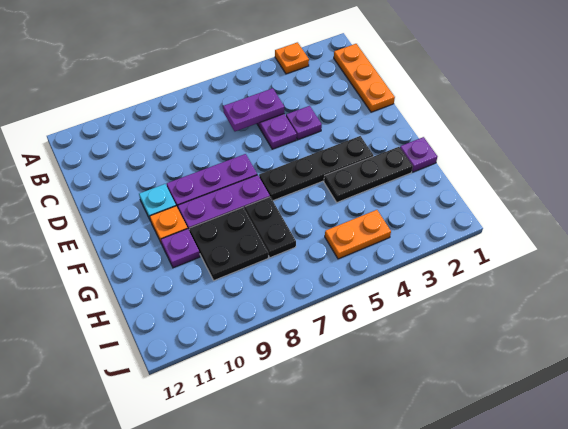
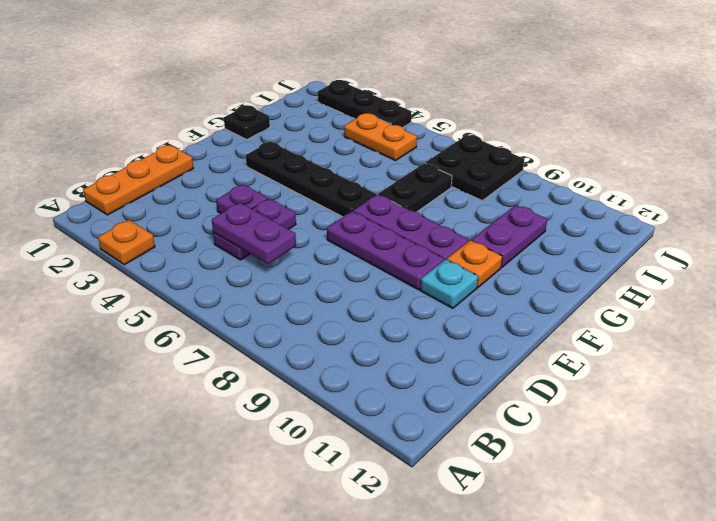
purple 1x1 plate [400,137,437,172] -> black 1x1 plate [224,105,270,139]
black 1x3 plate [324,147,413,202] -> black 1x3 plate moved to [318,80,412,128]
black 2x2 plate [189,207,268,280] -> black 2x2 plate moved to [425,135,524,200]
purple 1x1 plate [161,229,200,268] -> purple 1x2 plate [471,205,547,267]

